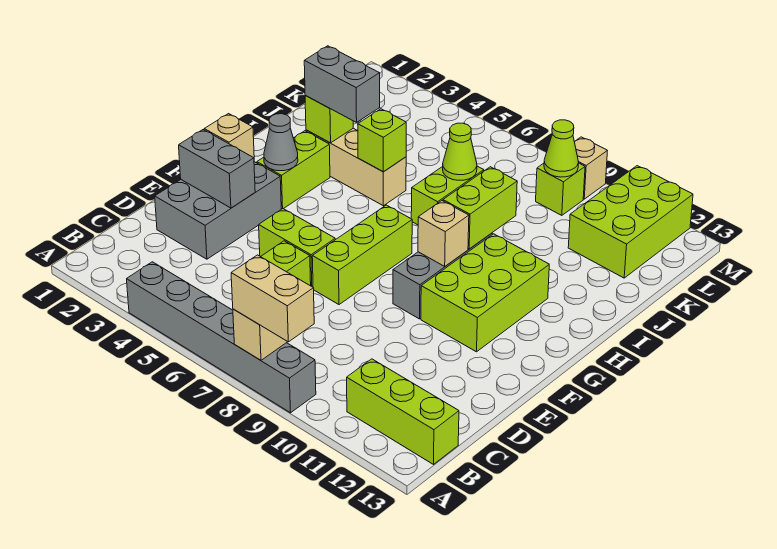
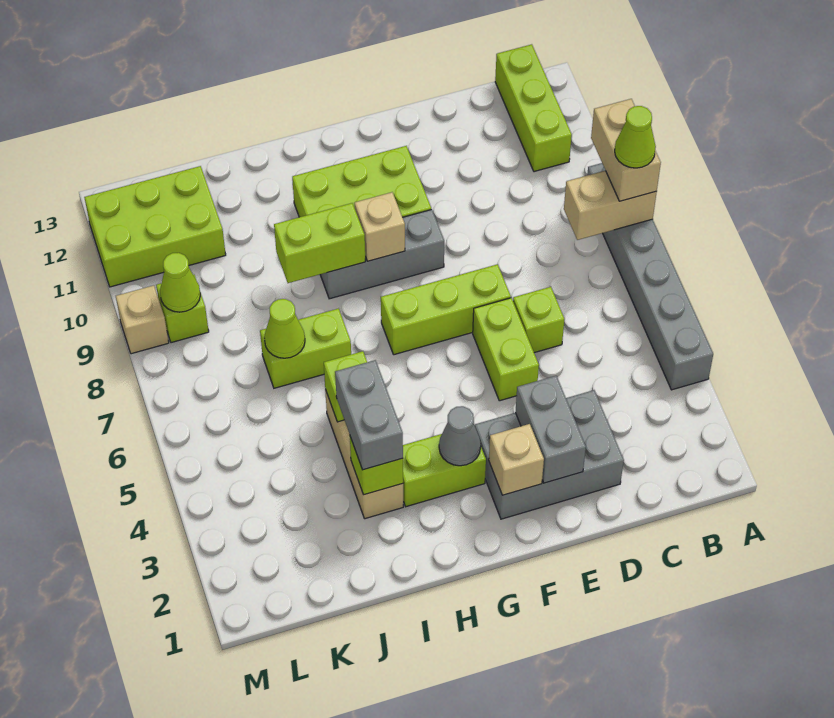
none -> lime 1x1 cone [615,106,656,168]

